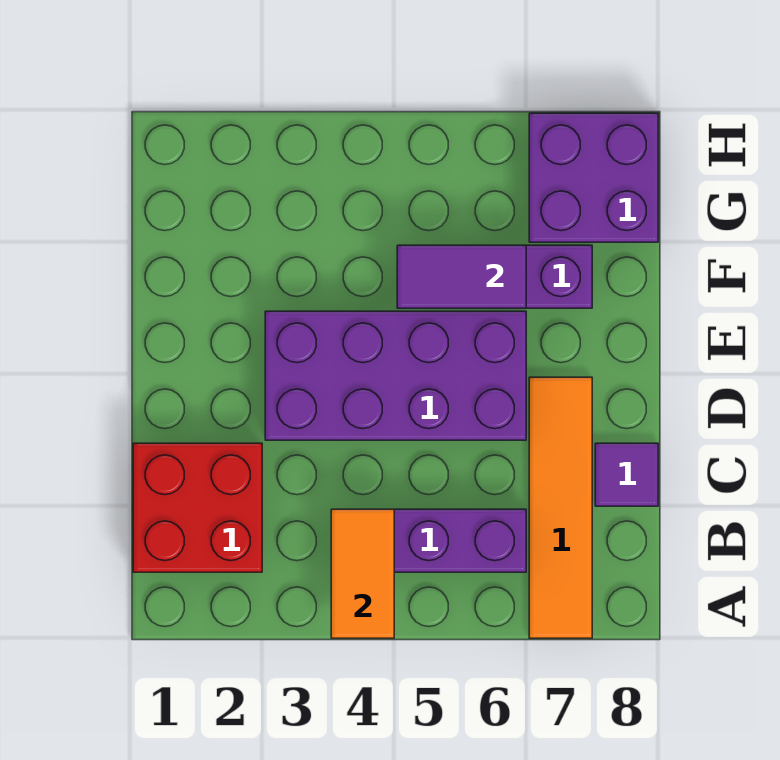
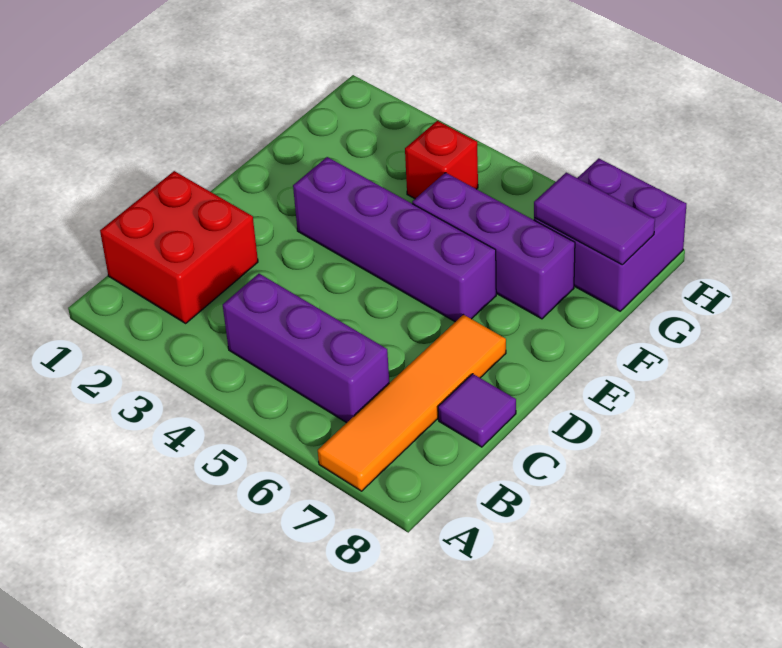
orange 1x2 tile [331,509,394,638] -> none
purple 2x4 brick [265,311,526,440] -> purple 1x4 brick [293,157,496,322]
purple 1x2 tile [397,245,526,308] -> purple 1x2 tile moved to [534,173,655,265]
none -> red 1x1 brick [405,121,478,199]

